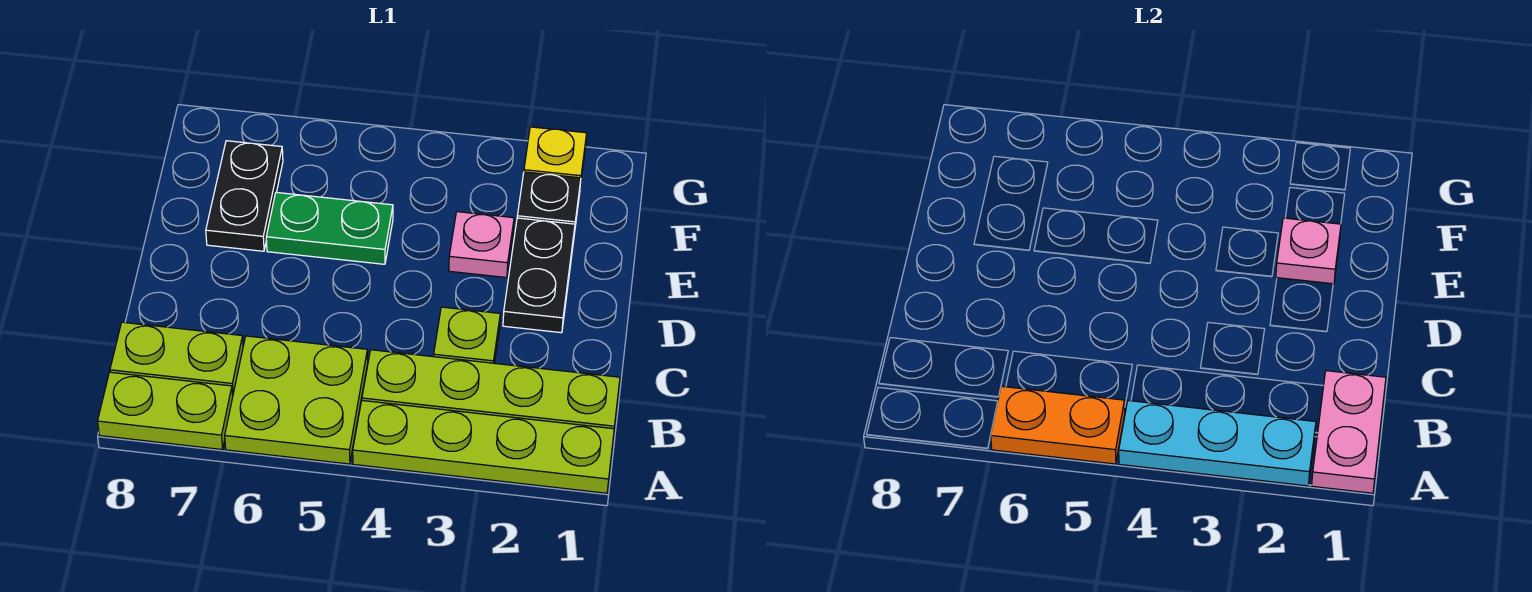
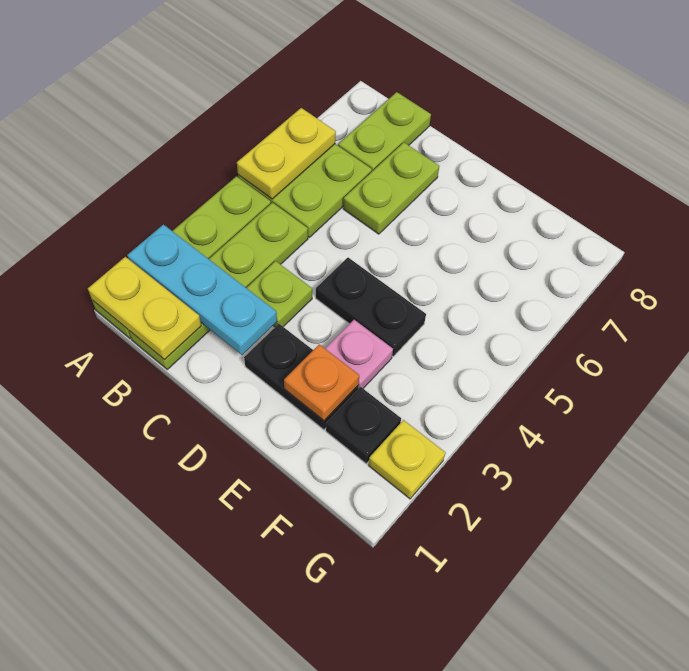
pink 1x2 plate [1312,371,1386,493] -> yellow 1x2 plate [88,257,201,360]
cyan 1x3 plate [1119,401,1316,486] -> cyan 1x3 plate turned to [127,225,277,355]
orange 1x2 plate [991,386,1125,464] -> yellow 1x2 plate [237,108,336,199]
lime 1x2 plate [98,372,233,449] -> lime 1x2 plate moved to [343,143,439,234]
pink 1x1 plate [1276,218,1341,284] -> orange 1x1 plate [284,344,359,421]
green 1x2 plate [266,192,393,264] -> none
black 1x2 plate [206,141,283,251] -> black 1x2 plate moved to [316,258,426,356]

